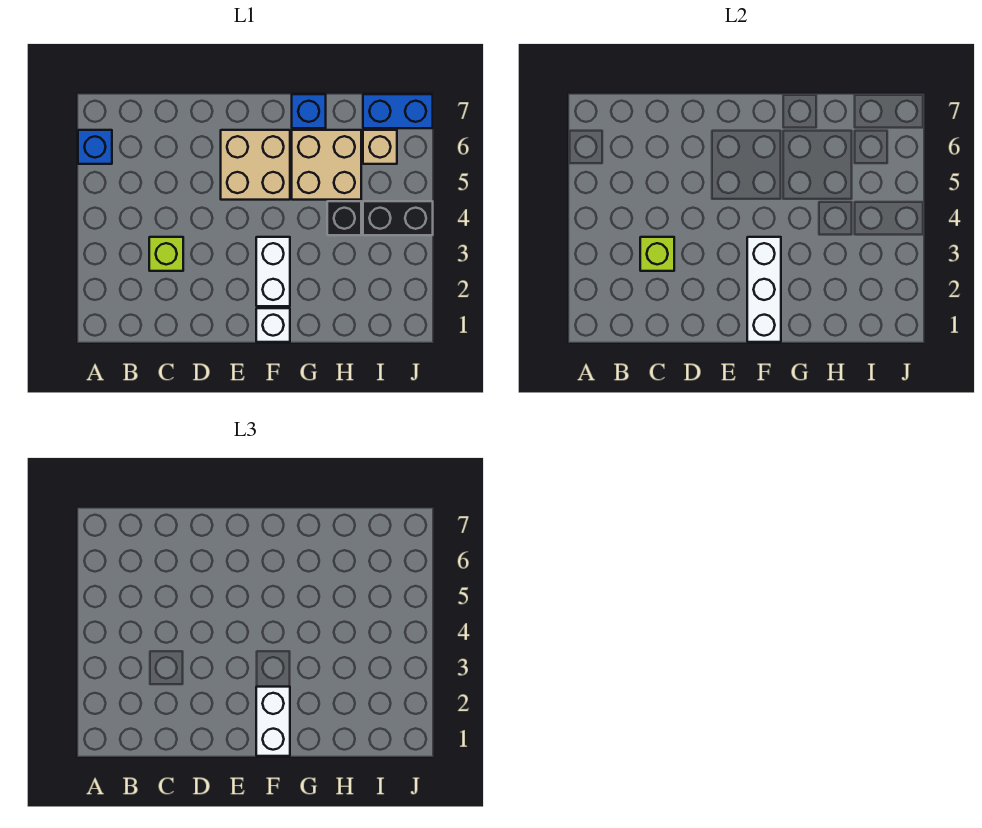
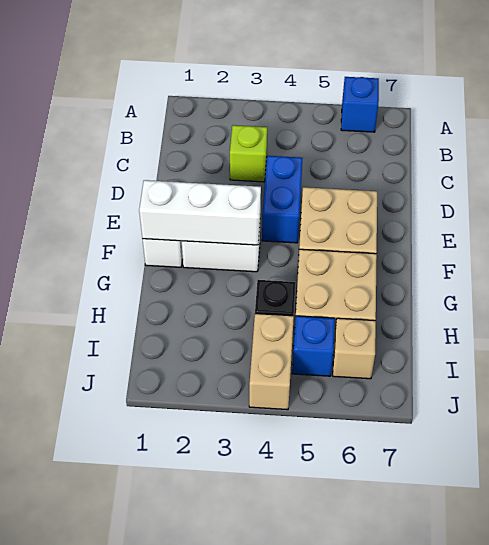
lime 1x1 brick [640,237,674,271] -> none
white 1x2 brick [256,687,290,756] -> none
blue 1x1 brick [292,94,326,128] -> blue 1x1 brick moved to [292,316,335,376]
black 1x2 brick [363,201,433,235] -> tan 1x2 brick [249,314,294,410]
blue 1x2 brick [363,94,433,128] -> blue 1x2 brick moved to [262,156,303,243]

